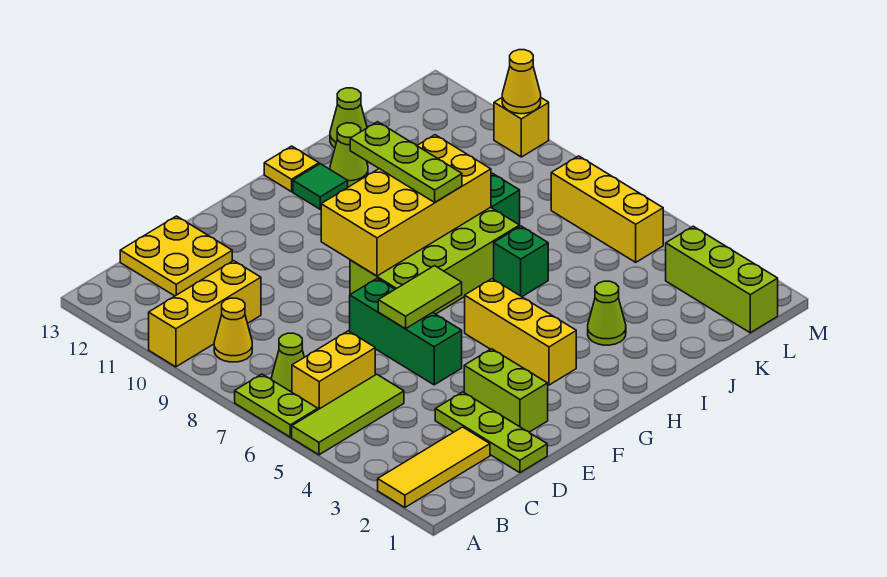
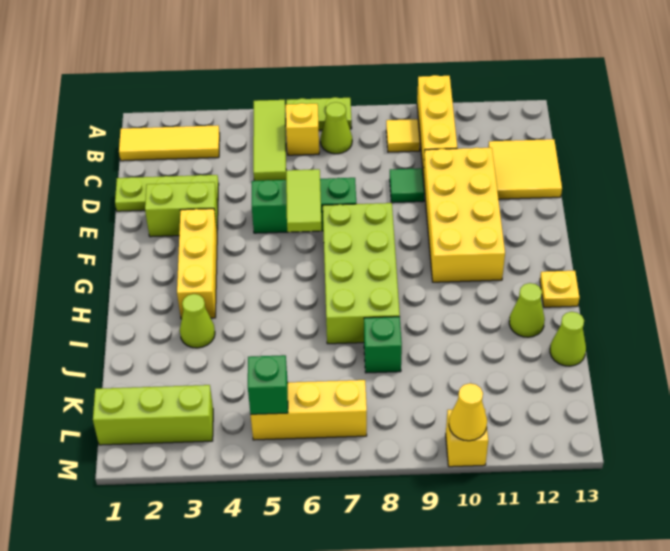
yellow 1x3 tile [378,427,490,507] -> yellow 1x3 tile turned to [119,125,220,161]
yellow 1x2 brick [292,331,375,410] -> yellow 1x1 brick [286,103,319,155]
yellow 1x1 cone [214,298,252,362] -> yellow 1x1 tile [386,119,420,152]
yellow 2x2 plate [120,216,232,296] -> yellow 2x2 tile [488,139,562,199]
yellow 2x4 brick [321,135,491,276] -> yellow 2x4 brick moved to [423,148,505,282]
yellow 1x3 brick [465,279,576,385] -> yellow 1x3 brick turned to [177,209,217,319]
lime 1x3 plate [350,122,462,202] -> none
green 1x1 tile [293,164,348,209] -> green 1x1 tile moved to [390,168,424,203]
green 1x1 brick [494,226,548,297] -> green 1x1 brick moved to [248,355,288,414]

